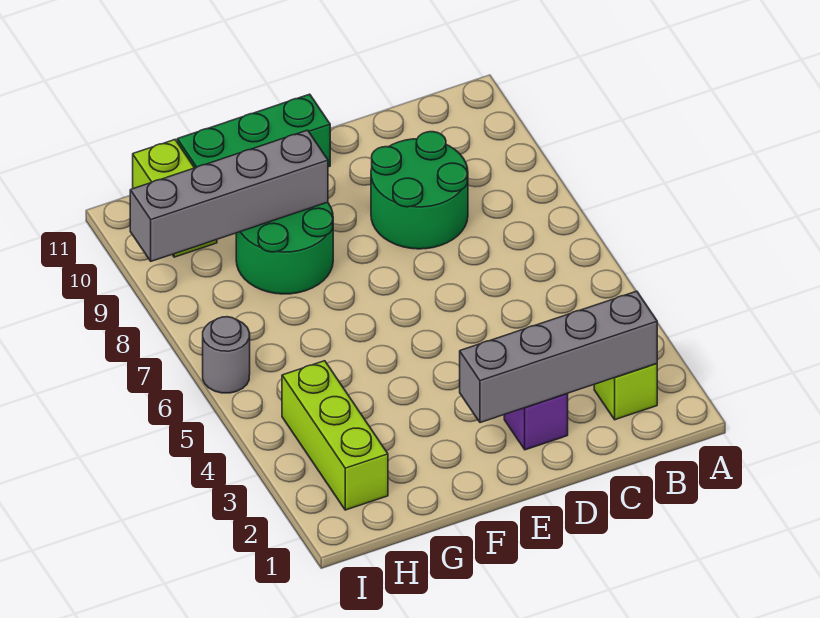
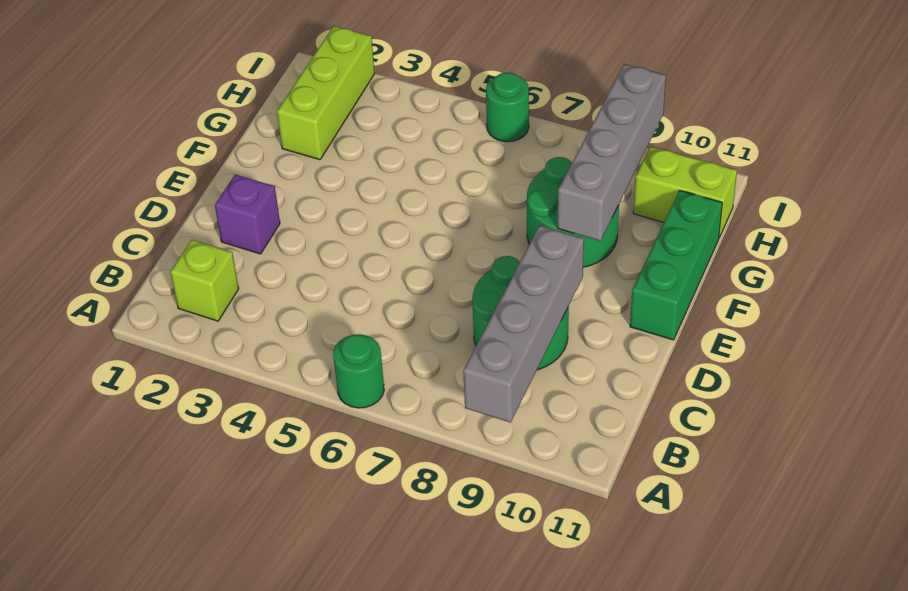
none -> green 1x1 round brick [333,334,384,408]
grey 1x4 brick [460,291,657,423] -> grey 1x4 brick moved to [463,226,584,423]
lime 1x3 brick [282,361,388,510] -> lime 1x3 brick turned to [277,26,375,160]
grey 1x1 round brick [203,317,250,393] -> green 1x1 round brick [486,72,529,142]

